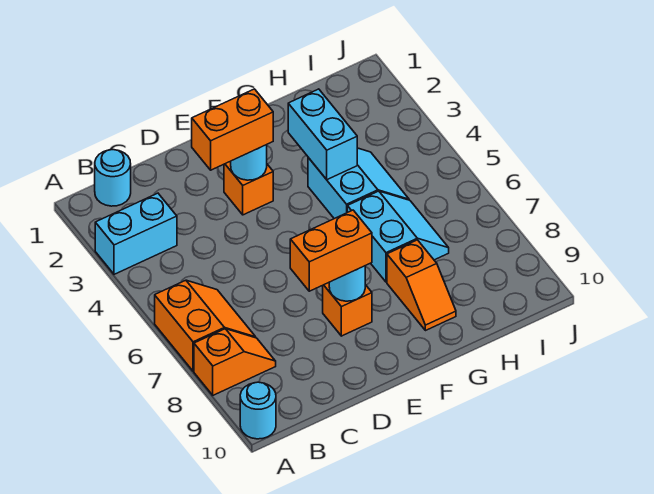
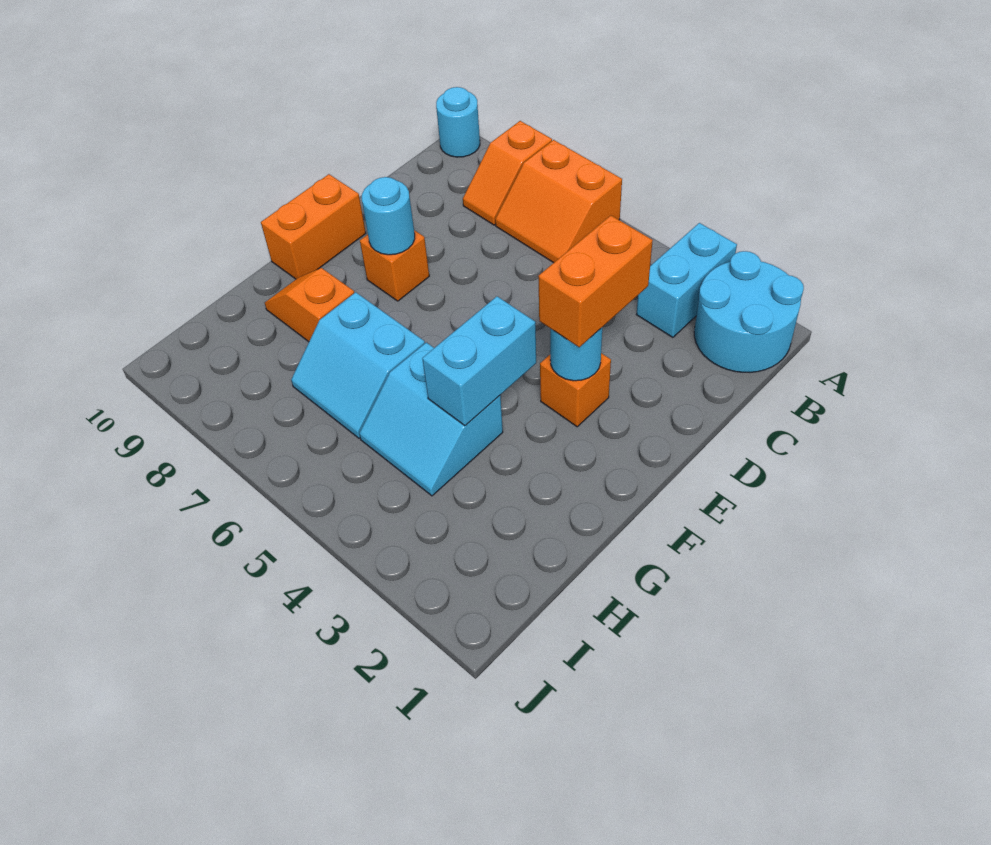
cyan 1x1 round brick [95,150,131,206] -> cyan 2x2 round brick [694,251,804,372]
orange 1x2 brick [290,210,372,291] -> orange 1x2 brick moved to [261,174,366,279]
cyan 1x2 brick [288,89,357,180] -> cyan 1x2 brick turned to [422,296,536,426]

